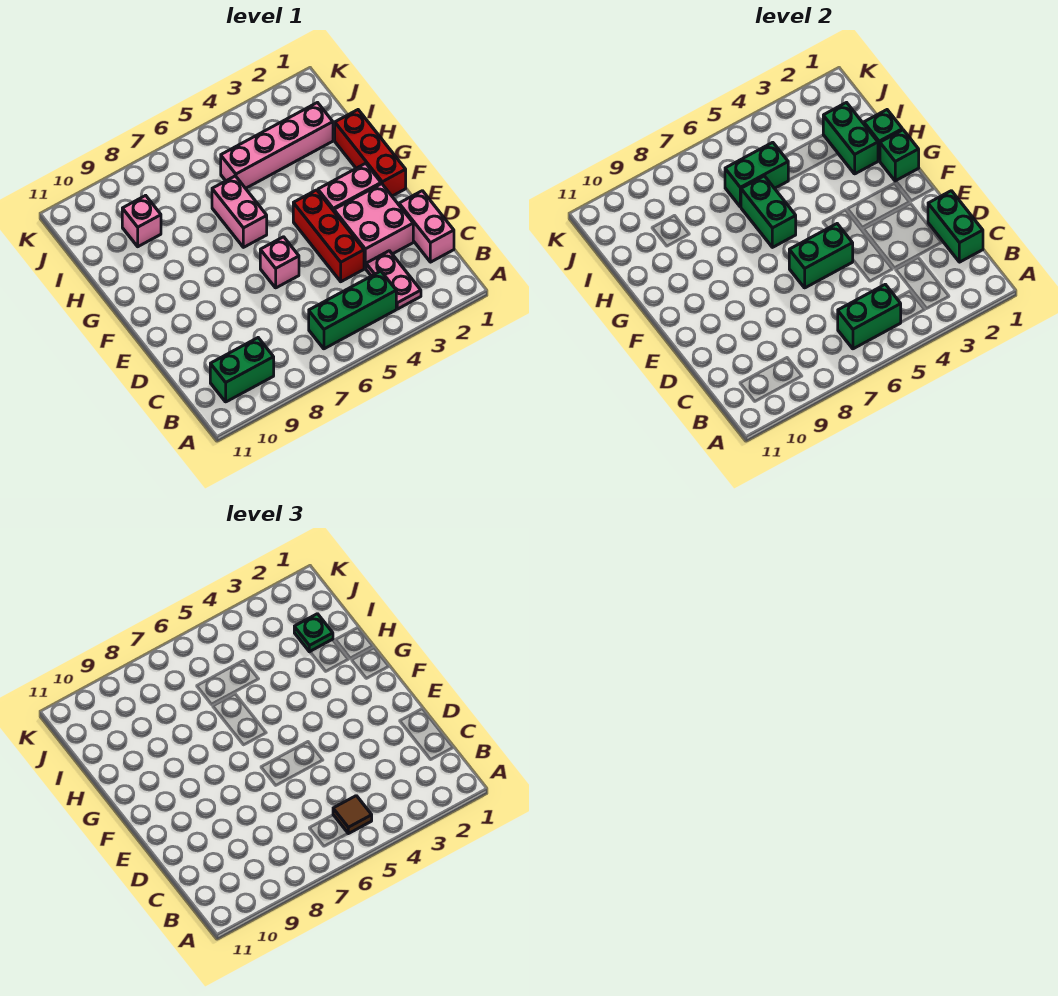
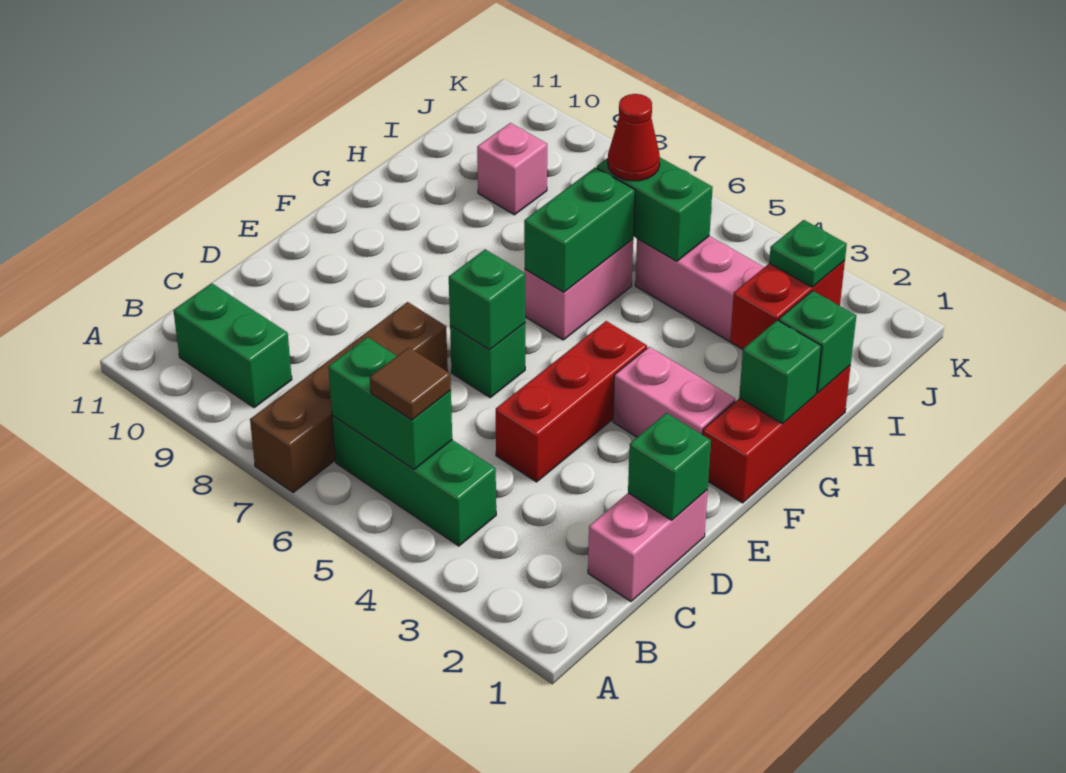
none -> brown 1x4 brick [250,302,448,493]
pink 1x2 plate [366,251,421,309] -> none
green 1x2 brick [928,191,983,262] -> green 1x1 brick [628,413,711,520]
pink 2x2 brick [334,184,413,268] -> none
green 1x2 brick [789,224,853,288] -> green 1x1 brick [449,249,525,350]
pink 1x1 brick [260,237,299,288] -> green 1x1 brick [450,323,525,397]
green 1x2 brick [823,103,878,174] -> red 1x2 brick [730,260,845,349]
none -> red 1x1 cone [608,94,660,181]

